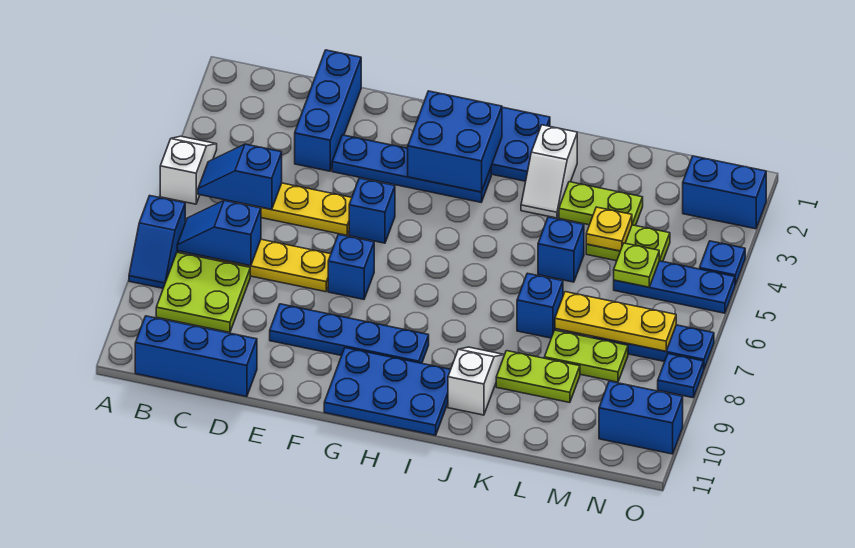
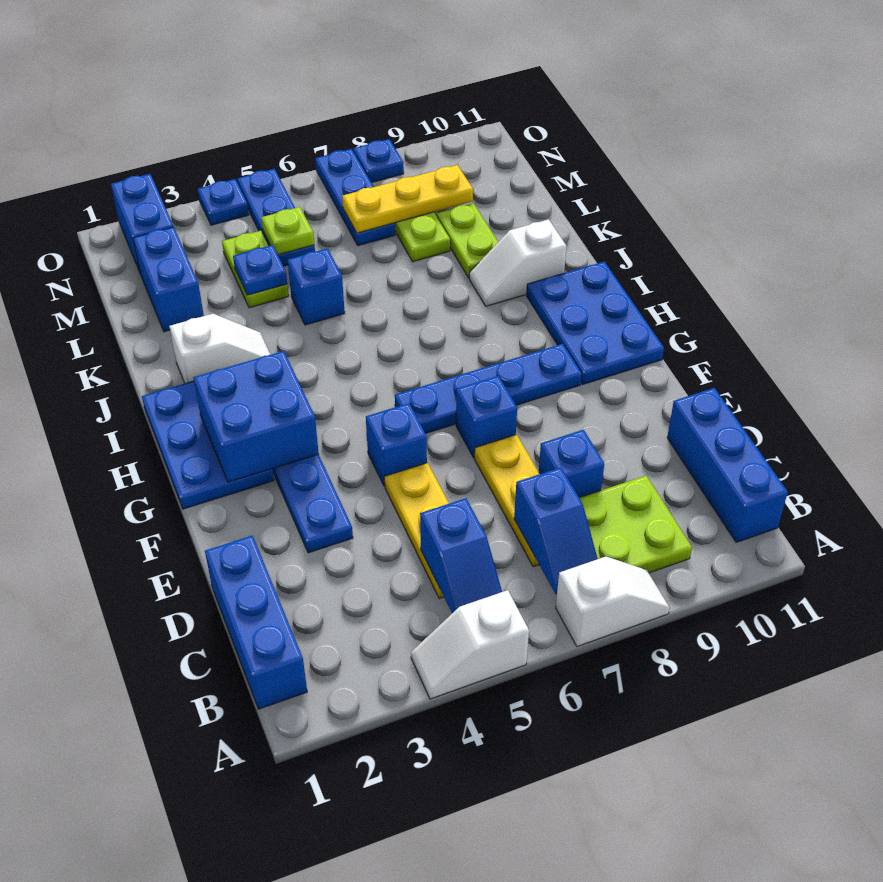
blue 1x2 slope [129,196,185,288] -> white 1x2 slope [556,557,669,647]
blue 1x3 brick [295,50,361,171] -> blue 1x3 brick turned to [205,535,307,709]
blue 1x4 plate [270,304,429,363] -> blue 1x4 plate turned to [395,344,582,434]
lime 1x2 plate [559,182,643,226] -> none
blue 1x1 brick [517,273,563,338] -> blue 1x1 brick moved to [539,430,604,498]
yellow 1x1 plate [586,207,632,251] -> blue 1x1 plate [233,245,287,295]
yellow 1x3 plate [555,292,676,351] -> yellow 1x3 plate turned to [342,165,473,233]
blue 1x2 brick [599,381,683,454] -> blue 1x2 brick moved to [133,227,204,332]

